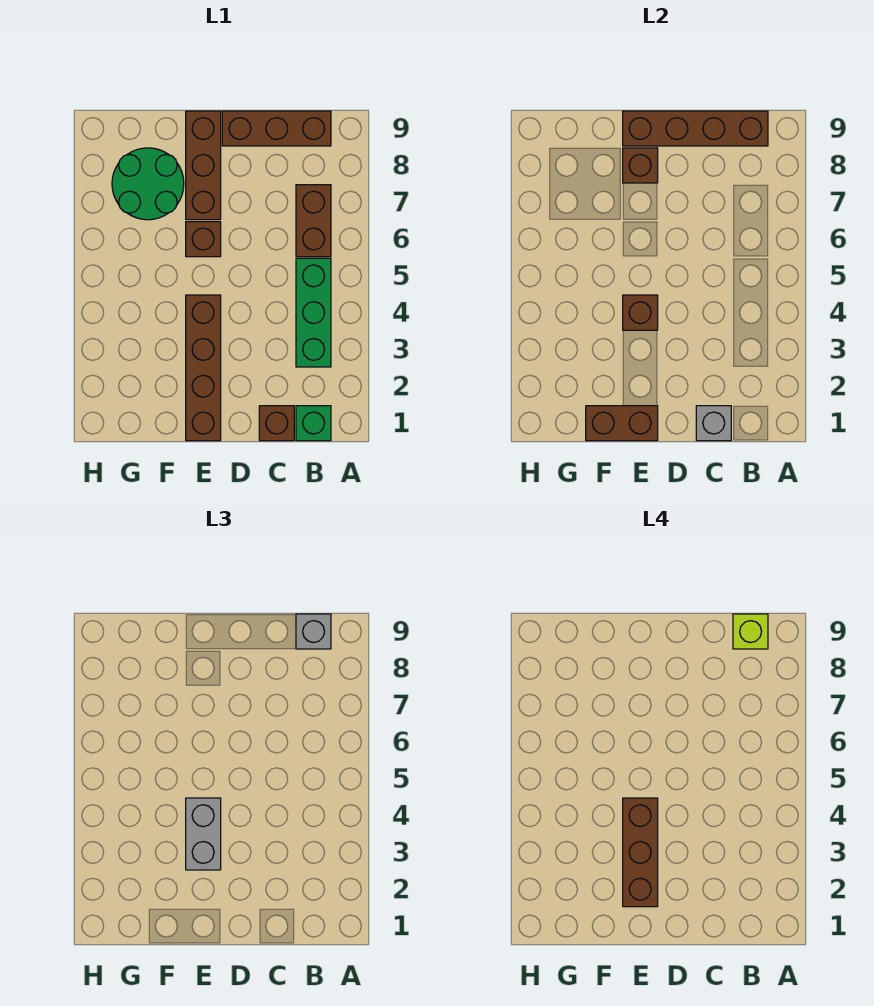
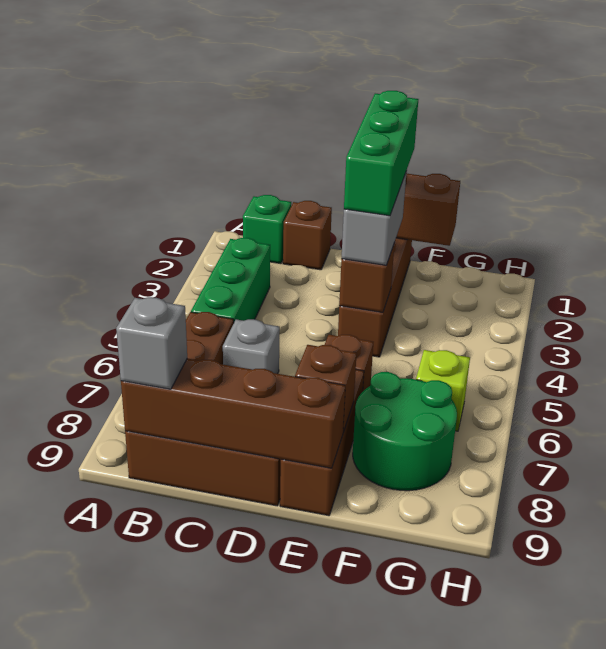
lime 1x1 brick [733,614,768,649] -> lime 1x1 brick moved to [416,350,470,431]
grey 1x1 brick [696,406,731,441] -> grey 1x1 brick moved to [223,319,280,374]
brown 1x3 brick [623,798,658,907] -> green 1x3 brick [344,91,418,216]

